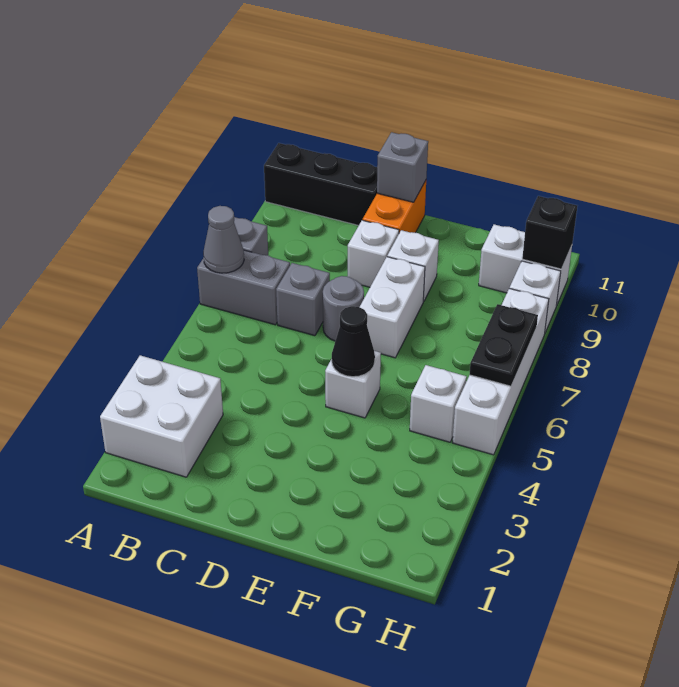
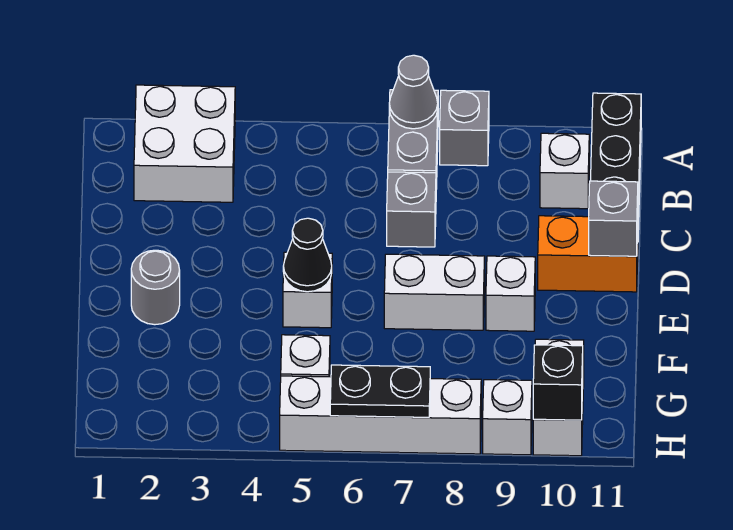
grey 1x1 round brick [323,276,364,341] -> grey 1x1 round brick moved to [131,250,180,325]
white 1x1 brick [348,220,399,287] -> white 1x1 brick moved to [540,133,589,209]

